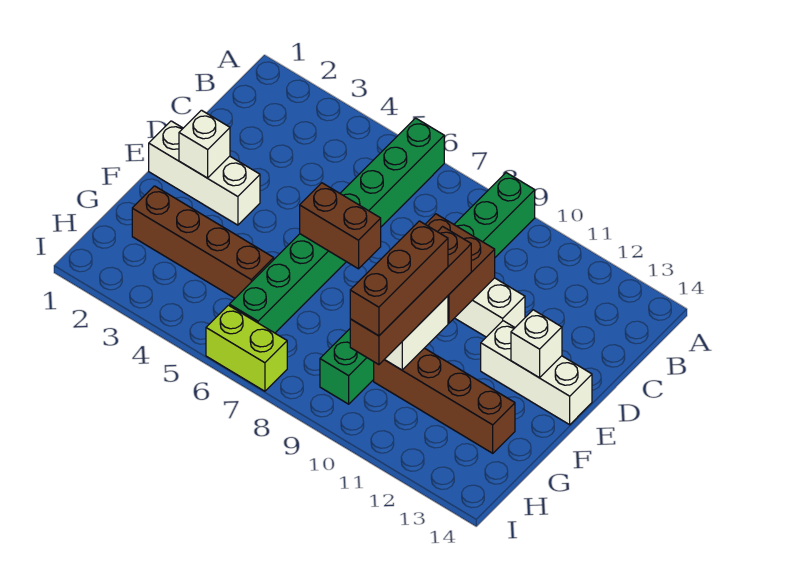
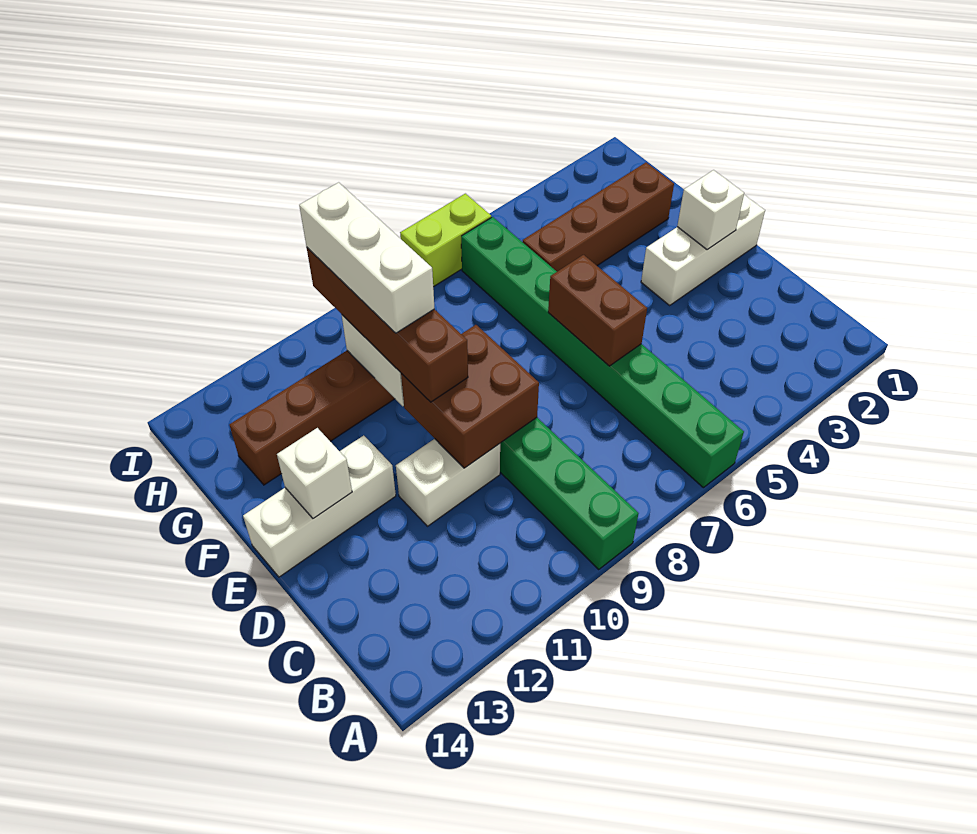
brown 1x2 brick [300,183,381,269] -> brown 1x2 brick turned to [548,255,647,366]
brown 1x3 brick [350,221,448,336] -> white 1x3 brick [299,182,435,333]

